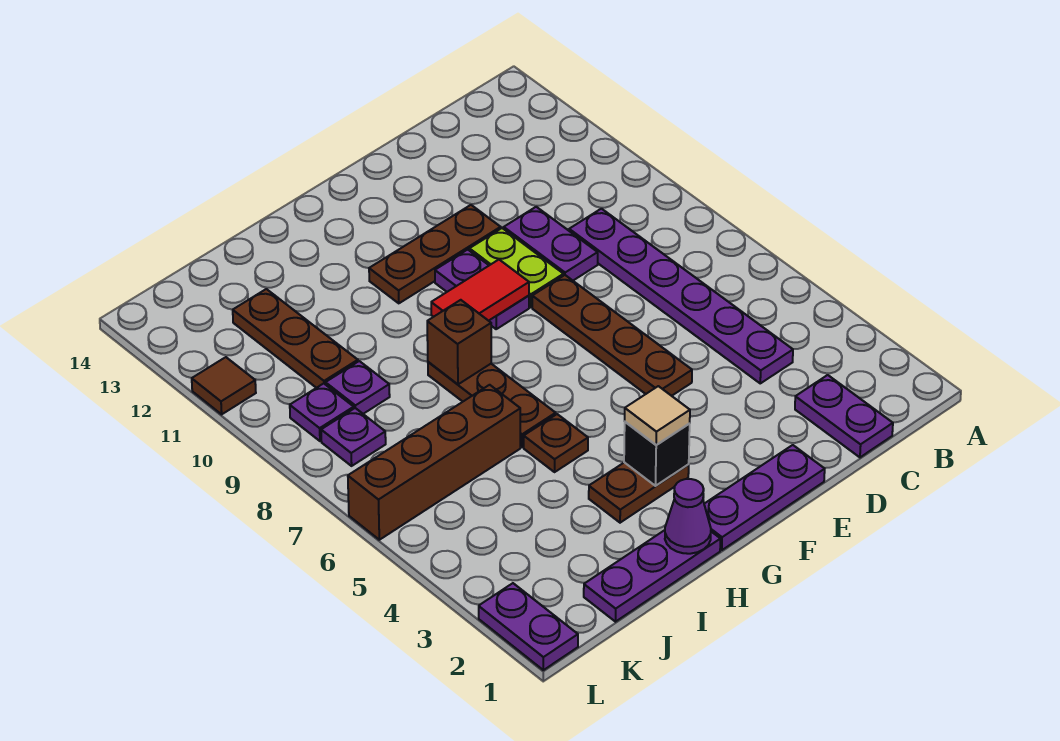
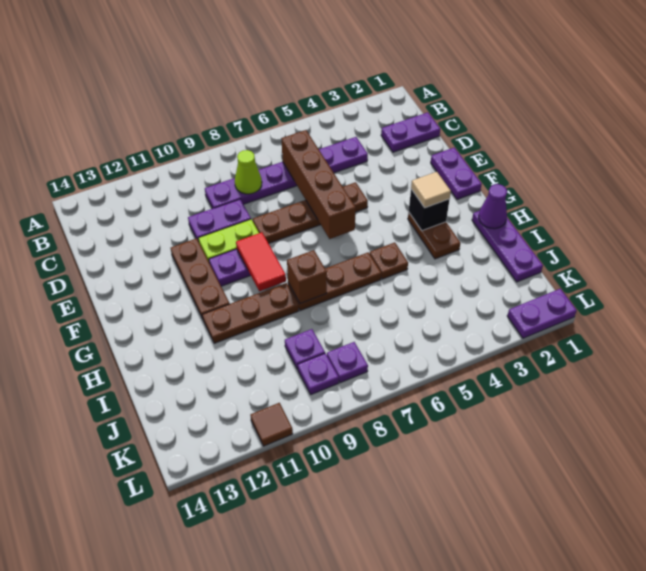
none -> lime 1x1 cone [235,150,262,194]
purple 1x3 plate [704,445,825,550] -> purple 1x2 plate [431,148,482,199]
brown 1x4 brick [348,385,520,540] -> brown 1x4 brick moved to [281,130,356,239]
brown 1x3 plate [233,289,358,388] -> brown 1x3 plate moved to [202,283,299,343]

